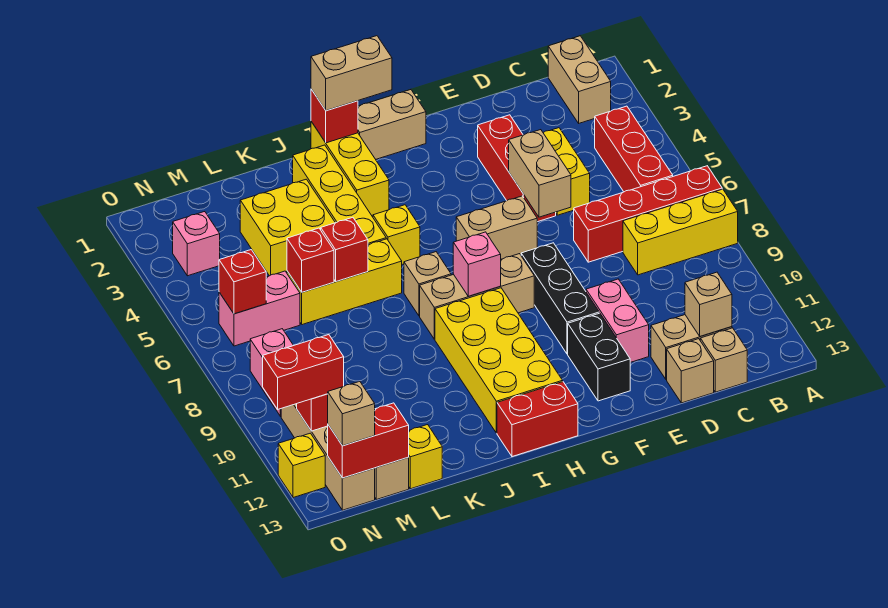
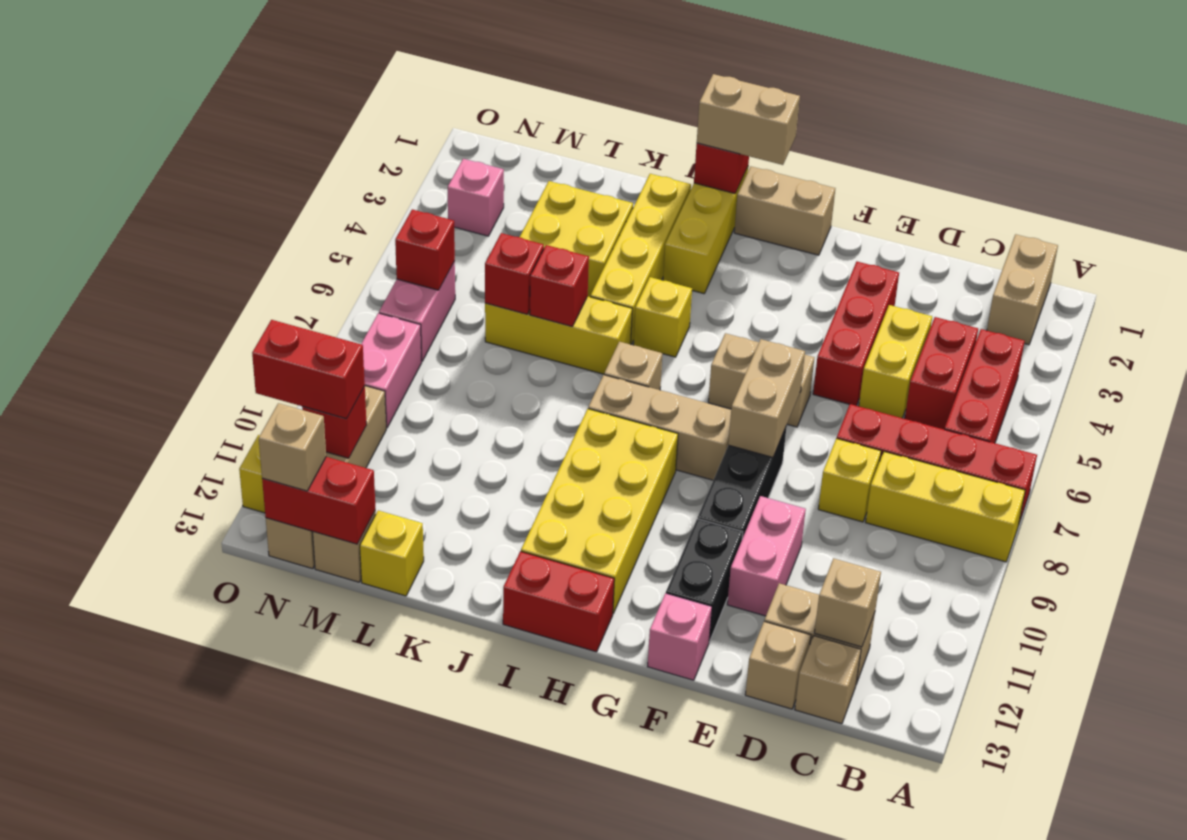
none -> red 1x2 brick [905,317,978,429]
none -> yellow 1x1 brick [818,438,881,522]
tan 1x2 brick [509,130,571,217] -> tan 1x2 brick moved to [728,339,805,457]
pink 1x1 brick [453,232,501,296] -> pink 1x1 brick moved to [647,593,712,680]
pink 1x2 brick [219,271,300,346] -> pink 1x2 brick turned to [379,261,455,361]

